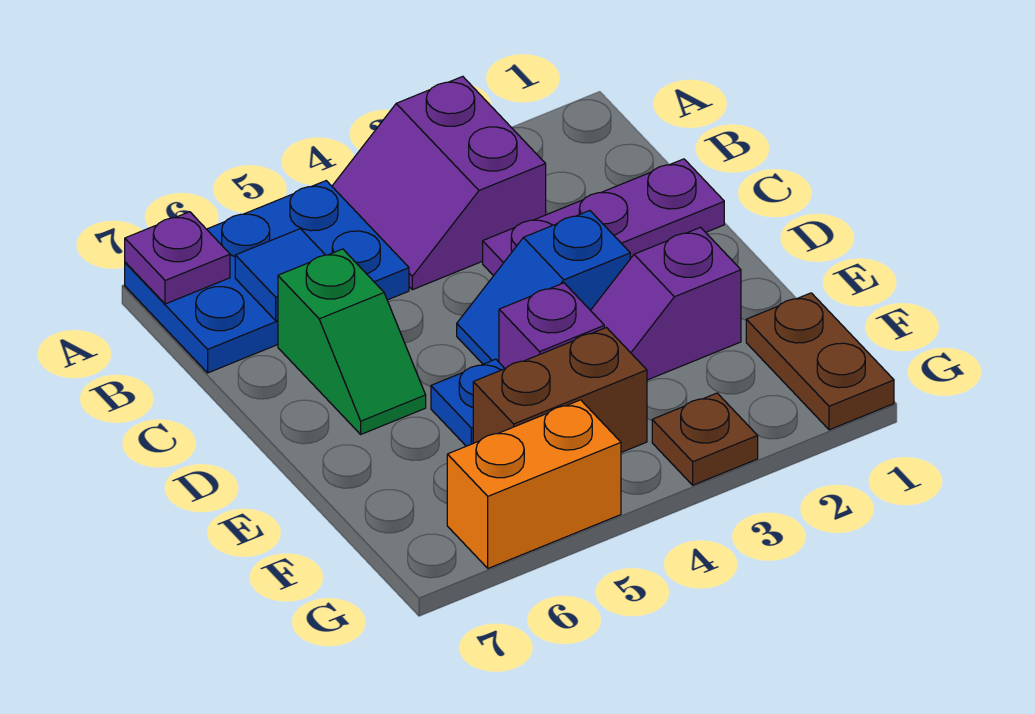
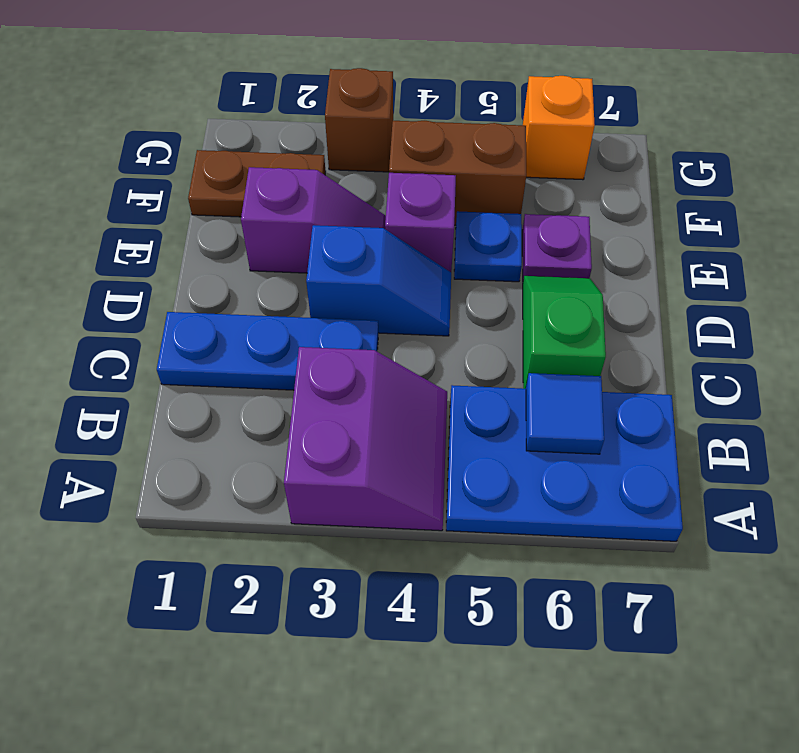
purple 1x1 plate [125,212,230,304] -> purple 1x1 plate moved to [522,214,592,279]
purple 1x3 plate [483,159,724,276] -> blue 1x3 plate [157,312,378,390]
brown 1x2 plate [746,293,894,430] -> brown 1x2 plate turned to [188,150,326,217]
brown 1x1 plate [652,393,758,485] -> brown 1x1 brick [325,68,393,172]
orange 1x2 brick [447,400,621,568] -> orange 1x1 brick [523,76,595,180]

